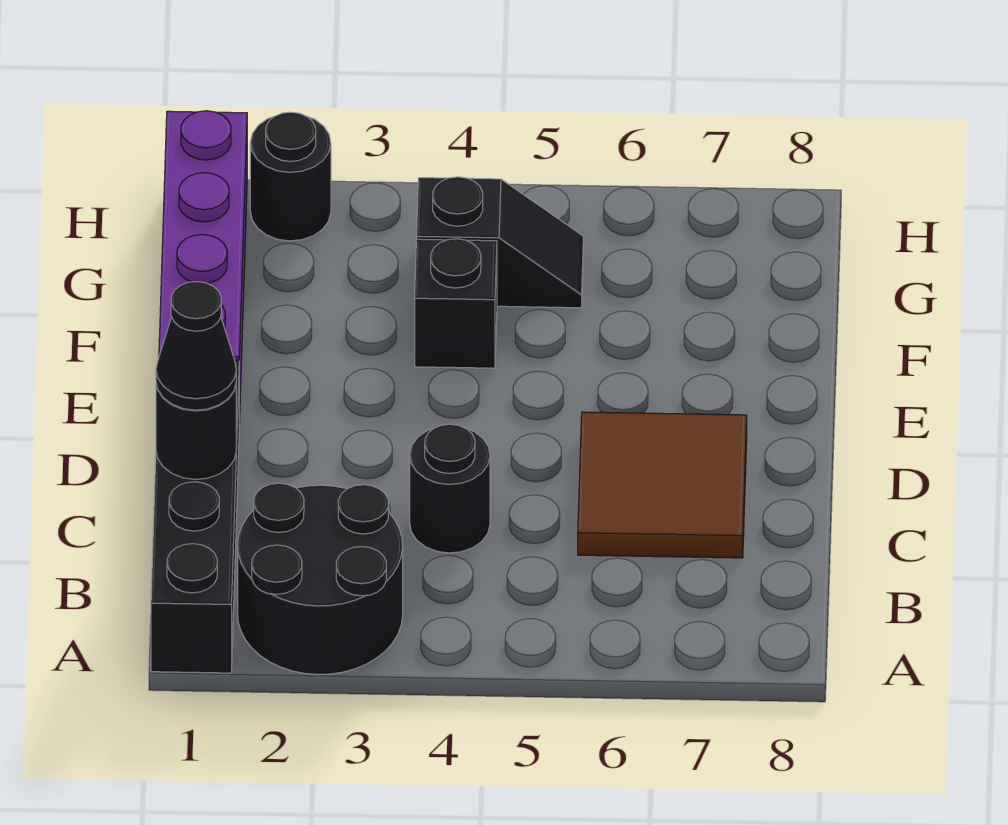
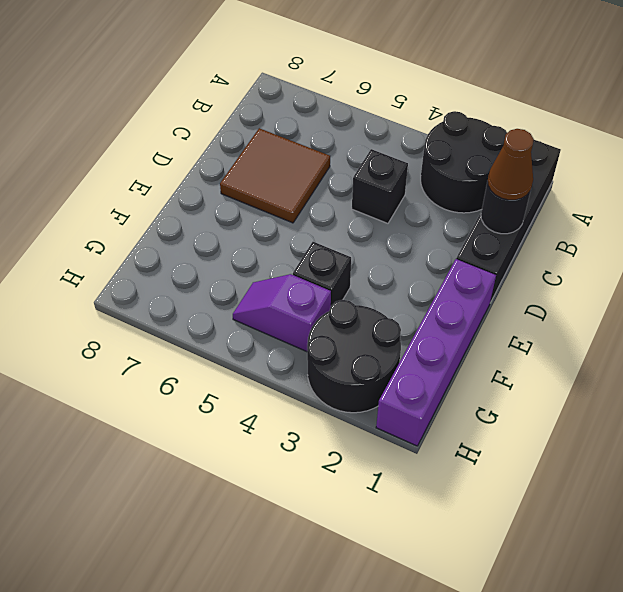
black 1x1 cone [156,282,236,410] -> brown 1x1 cone [488,129,534,200]
black 1x1 round brick [410,424,490,553] -> black 1x1 brick [352,149,408,223]
black 1x2 slope [417,177,583,308] -> purple 1x2 slope [233,274,331,352]
black 1x1 round brick [250,112,331,241] -> black 2x2 round brick [307,300,401,413]

